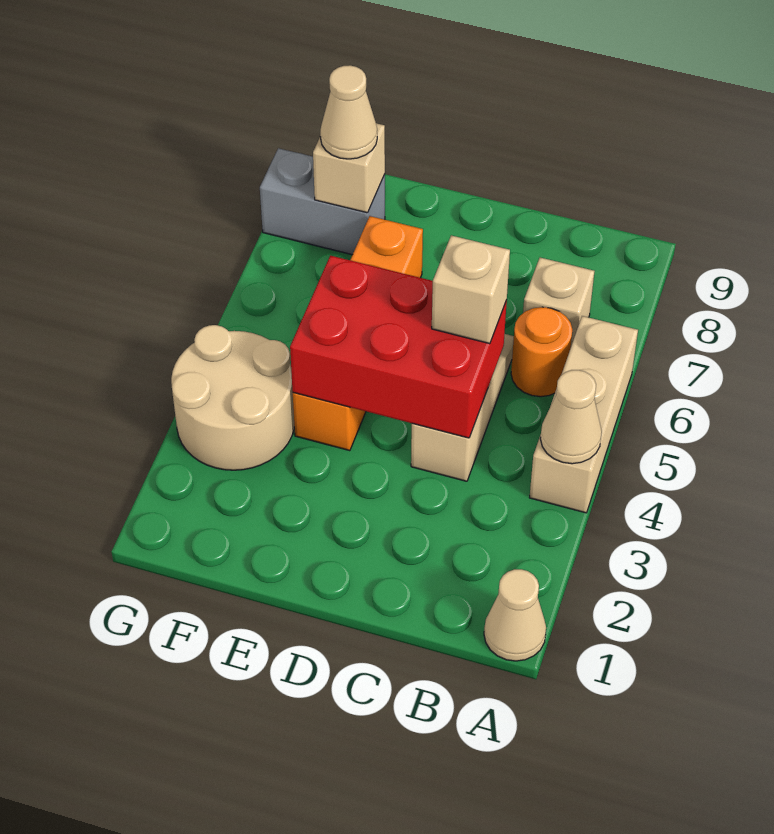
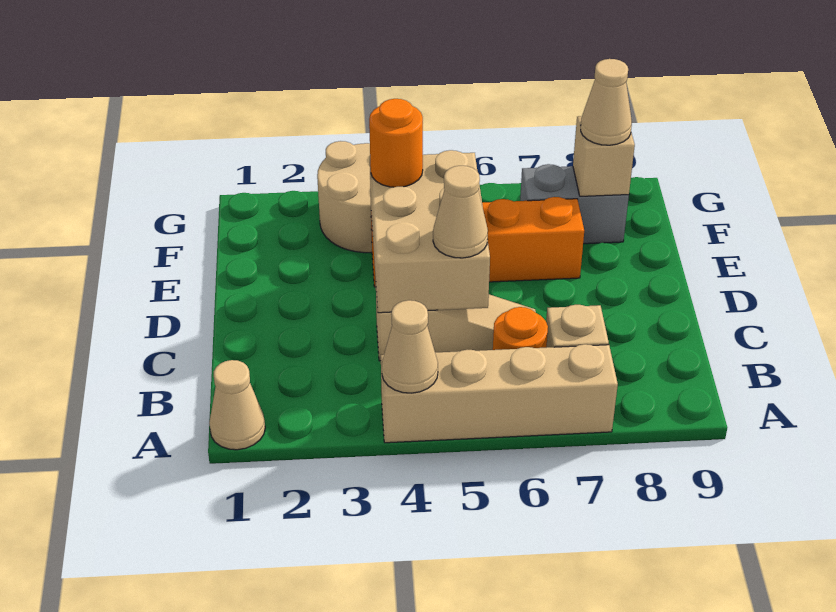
tan 1x3 brick [530,316,638,513] -> tan 1x4 brick [381,344,618,443]
red 2x3 brick [290,256,507,438] -> tan 2x3 brick [370,150,490,313]
tan 1x1 brick [432,235,510,344] -> tan 1x1 cone [433,166,488,258]
none -> orange 1x1 round brick [369,99,423,187]
grey 1x2 brick [260,148,385,255] -> grey 1x2 brick turned to [520,164,629,244]

